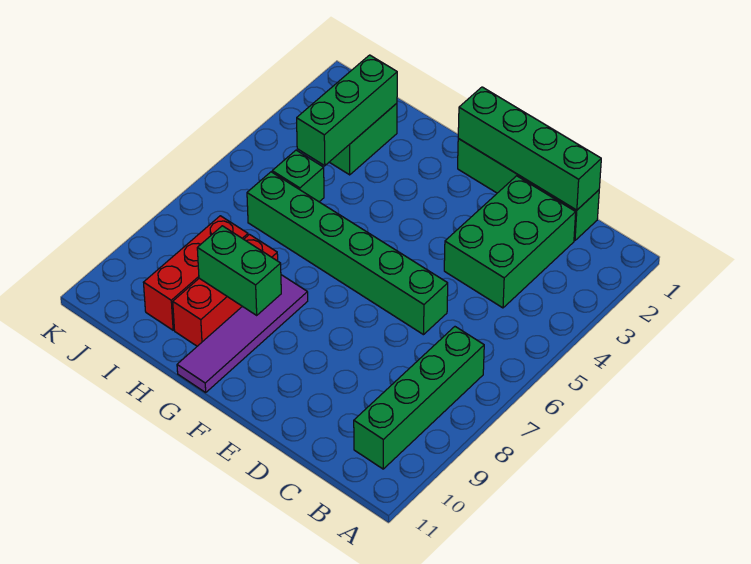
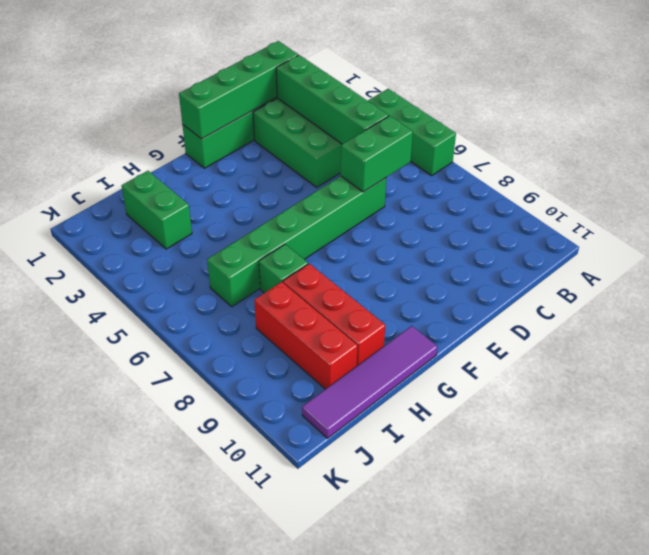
green 1x4 brick [354,327,484,469] -> green 1x4 brick moved to [276,55,389,144]
purple 1x4 tile [177,275,308,392] -> purple 1x4 tile turned to [302,326,437,438]
green 1x2 brick [197,226,281,315] -> green 1x2 brick moved to [341,116,413,192]
green 1x3 brick [297,55,397,166] -> green 1x3 brick moved to [368,89,456,176]
green 1x1 brick [272,150,324,202] -> green 1x1 brick moved to [259,244,308,293]

